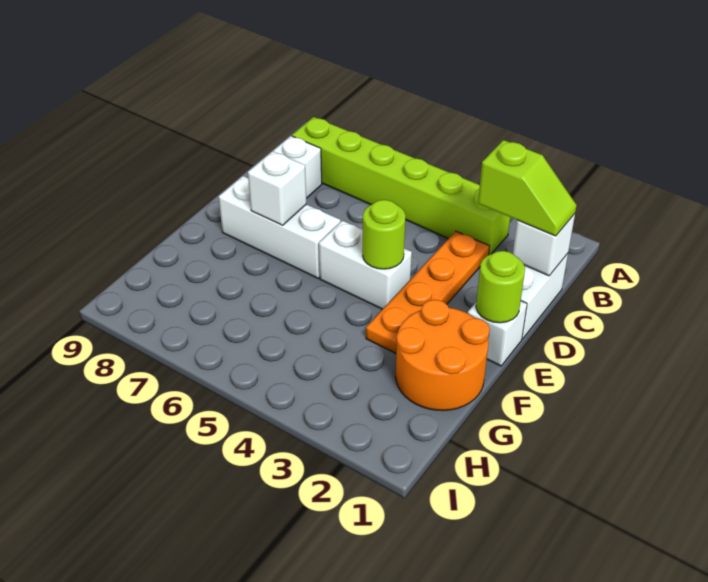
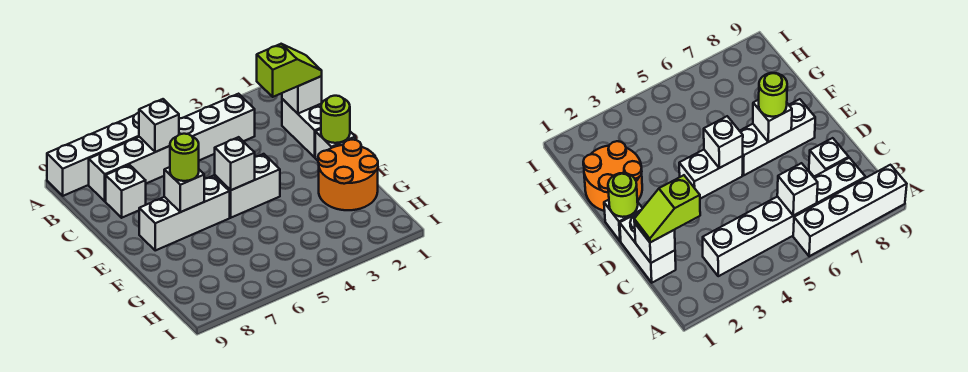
none -> white 1x4 brick [47,113,139,196]
lime 1x6 brick [292,117,510,255] -> white 1x6 brick [89,94,255,201]
none -> white 1x1 brick [139,99,179,152]
orange 1x4 plate [366,231,489,353] -> none
lime 1x1 round brick [363,200,406,269] -> lime 1x1 round brick moved to [170,134,199,181]
none -> white 1x1 brick [215,137,255,190]

